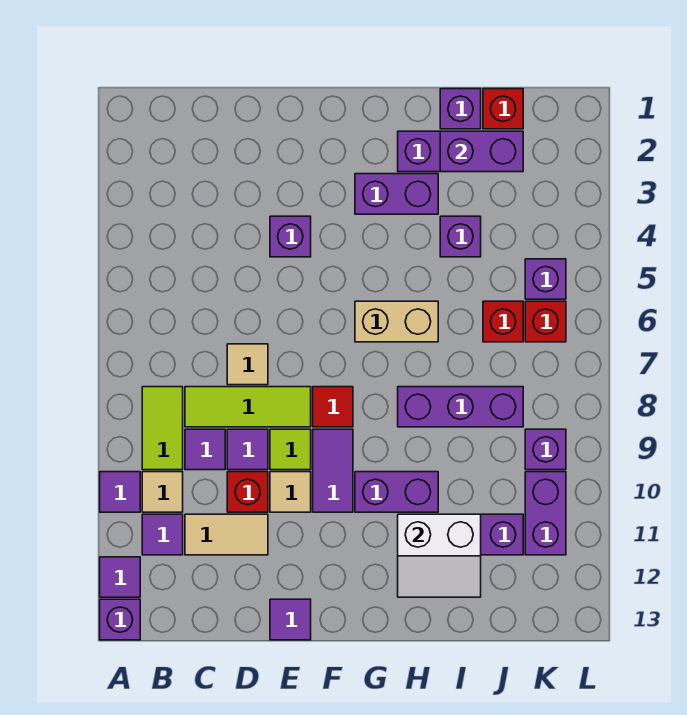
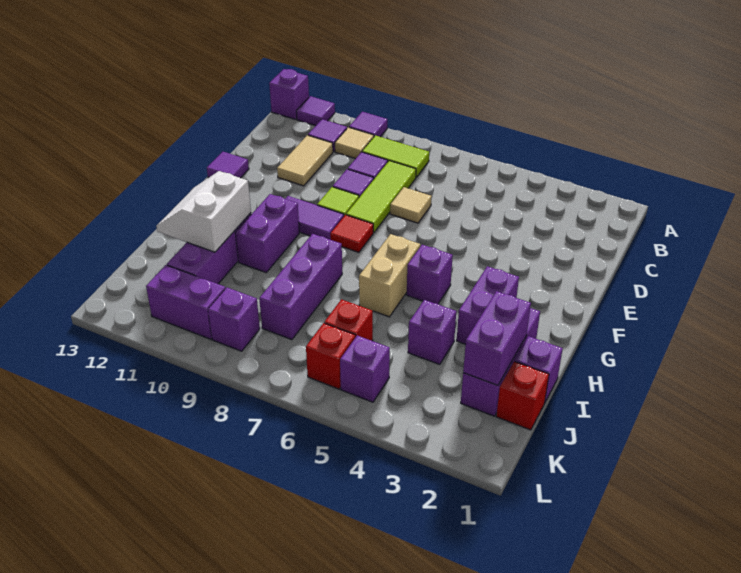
red 1x1 brick [227,472,268,512] -> none
purple 1x1 brick [270,216,311,257] -> purple 1x1 brick moved to [407,245,453,304]
tan 1x1 tile [270,472,311,512] -> none

